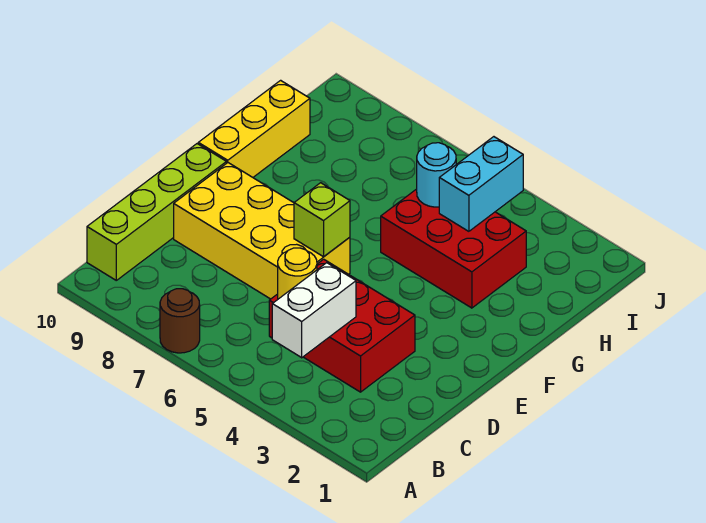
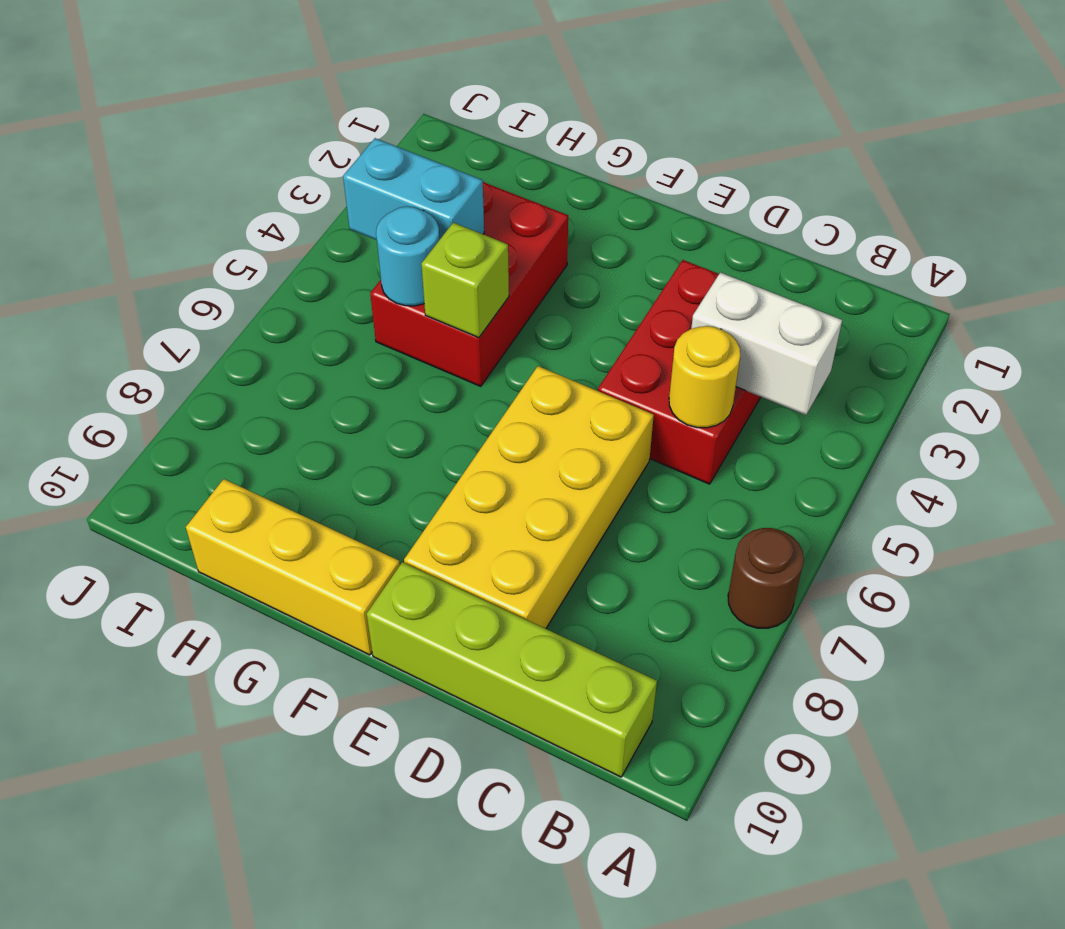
lime 1x1 brick [294,183,350,257] -> lime 1x1 brick moved to [421,223,509,338]

